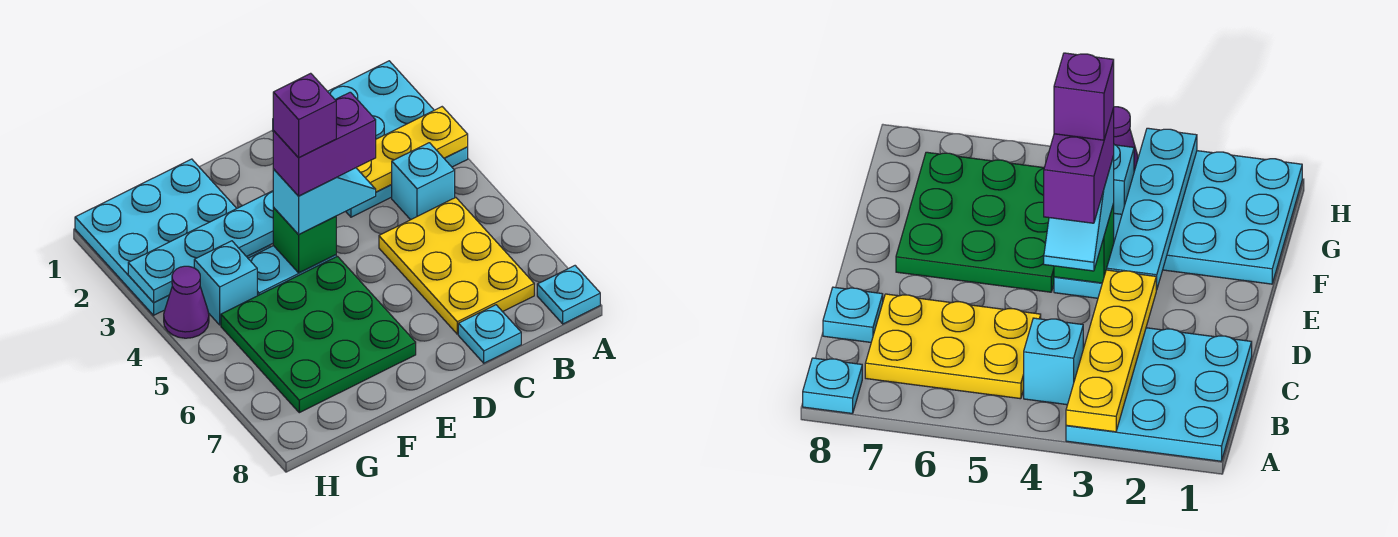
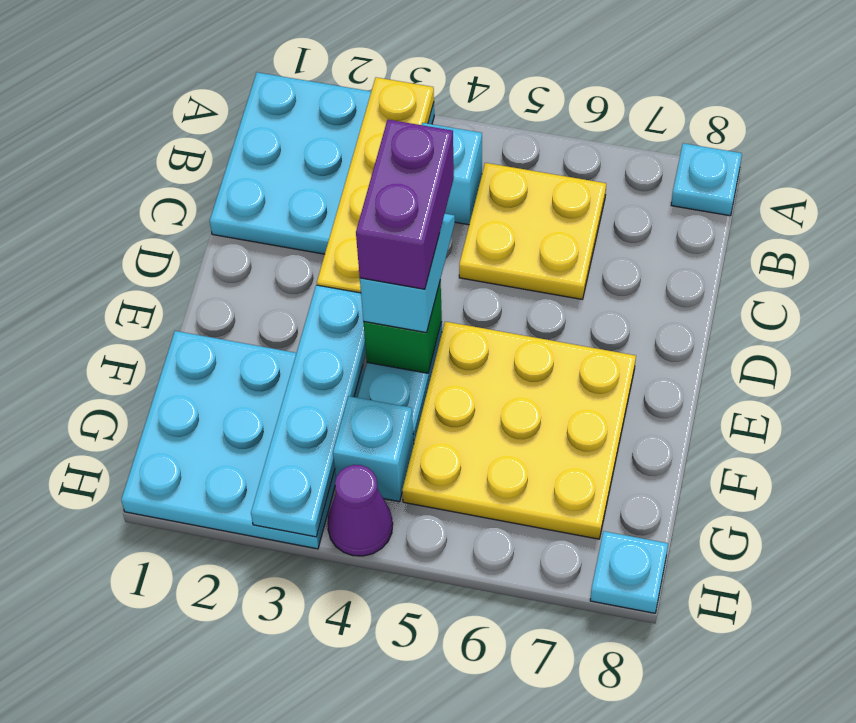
yellow 2x3 plate [379,198,534,334] -> yellow 2x2 plate [459,163,606,299]
cyan 1x1 plate [458,305,521,363] -> cyan 1x1 plate moved to [590,531,668,613]
purple 1x1 brick [273,73,336,158] -> none
green 3x3 plate [221,256,416,413] -> yellow 3x3 plate [402,322,636,539]

